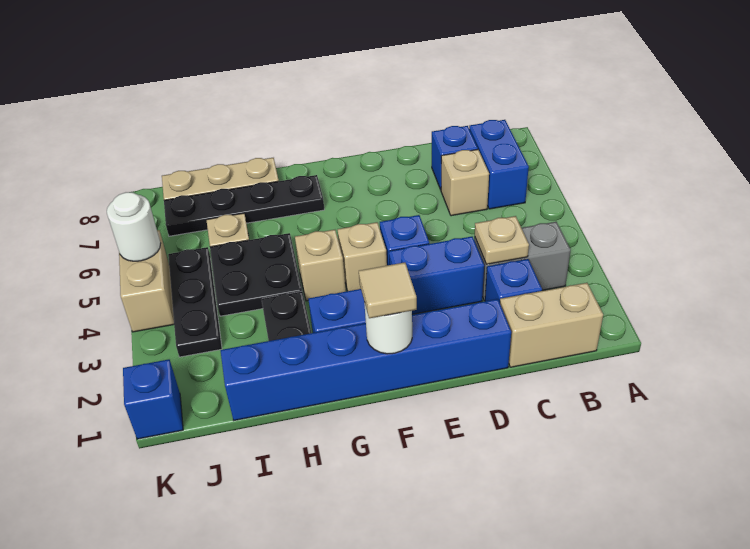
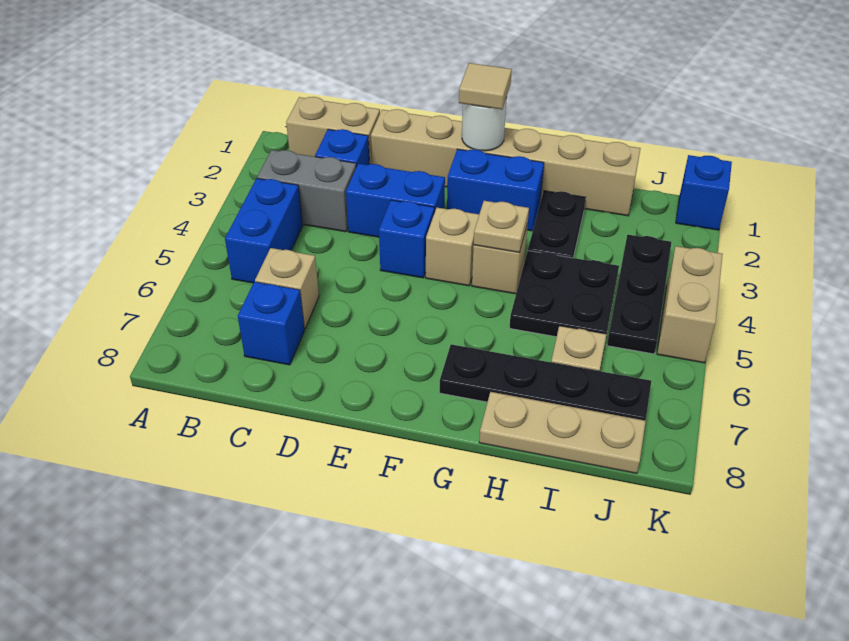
blue 1x2 brick [469,120,529,209] -> blue 1x2 brick moved to [225,178,303,283]
tan 1x1 plate [475,216,529,264] -> tan 1x1 plate moved to [474,201,529,253]
blue 1x6 brick [220,299,511,420] -> tan 1x6 brick [371,109,641,216]
white 1x1 round brick [107,192,161,261] -> none

